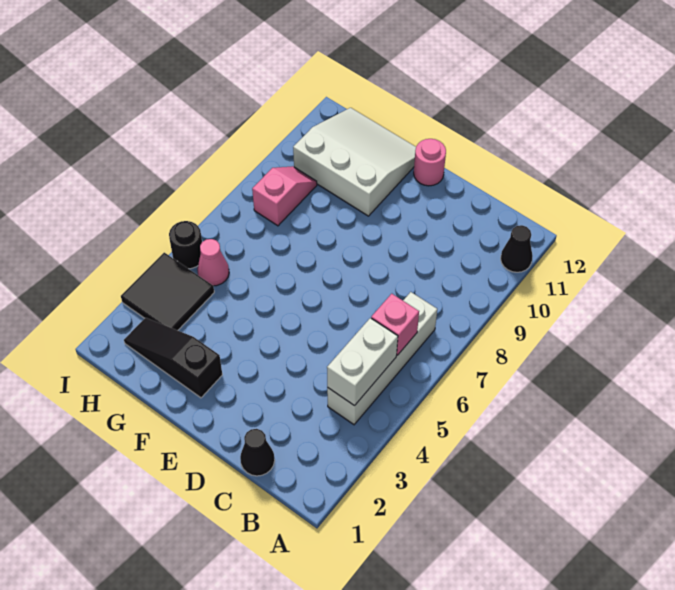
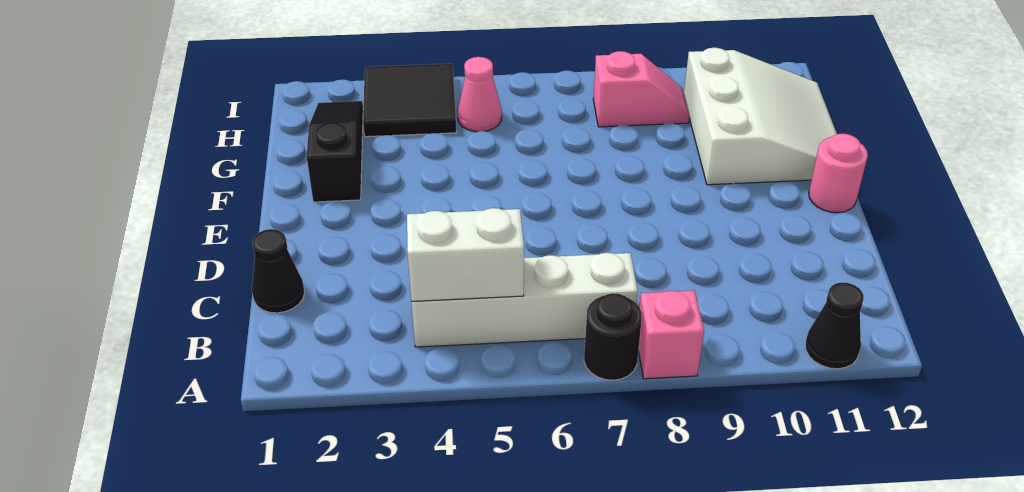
pink 1x1 brick [371,294,419,355] -> pink 1x1 brick moved to [638,290,704,379]
black 1x1 round brick [169,221,202,269] -> black 1x1 round brick moved to [584,293,642,380]

